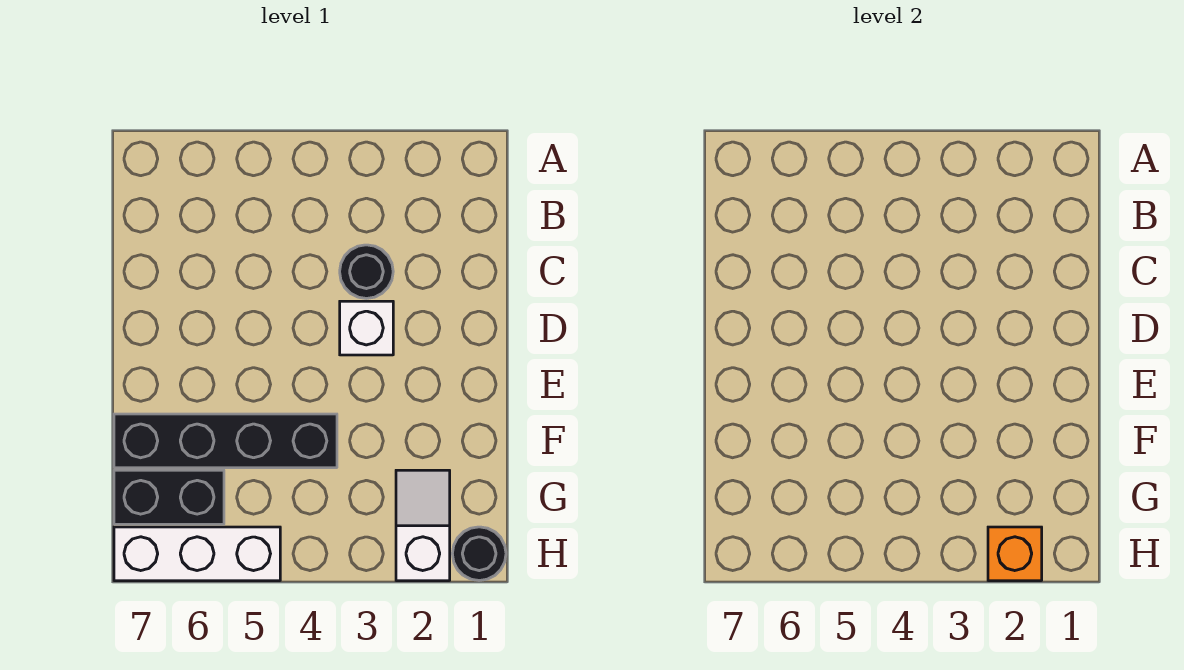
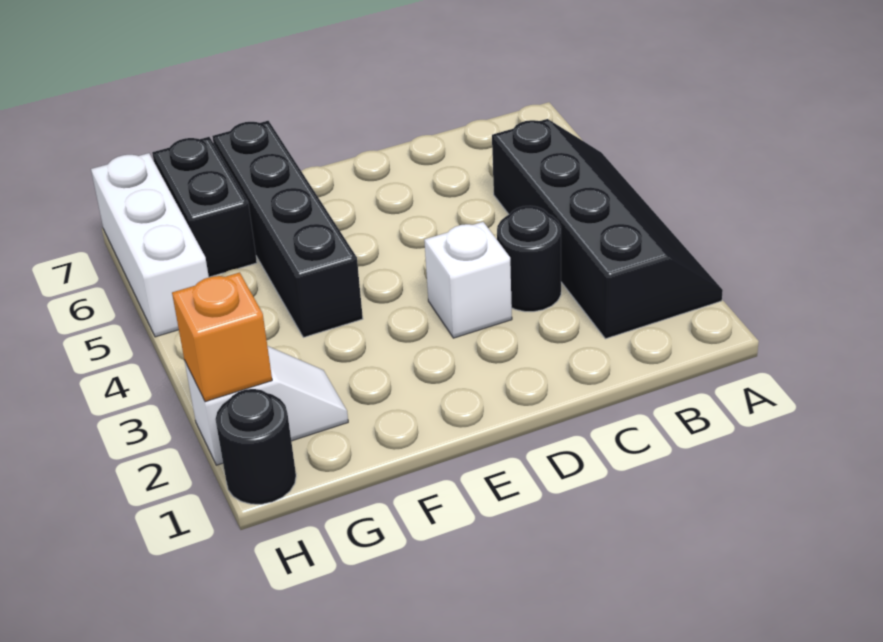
none -> black 2x4 slope [492,119,723,339]

